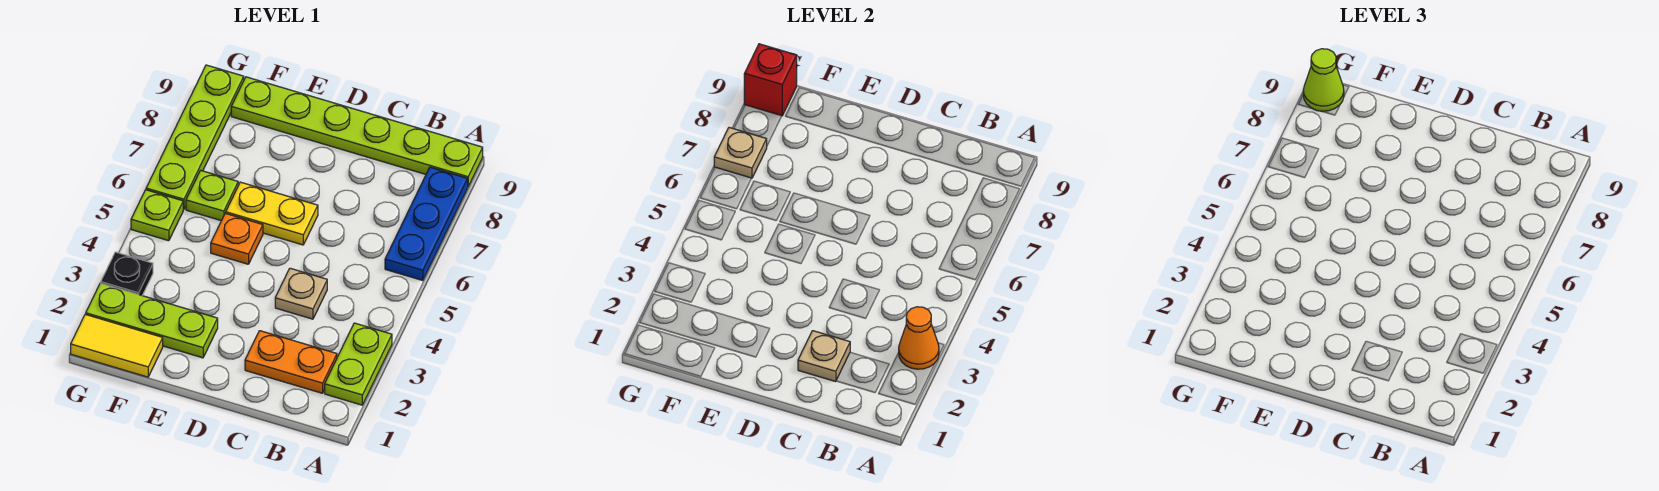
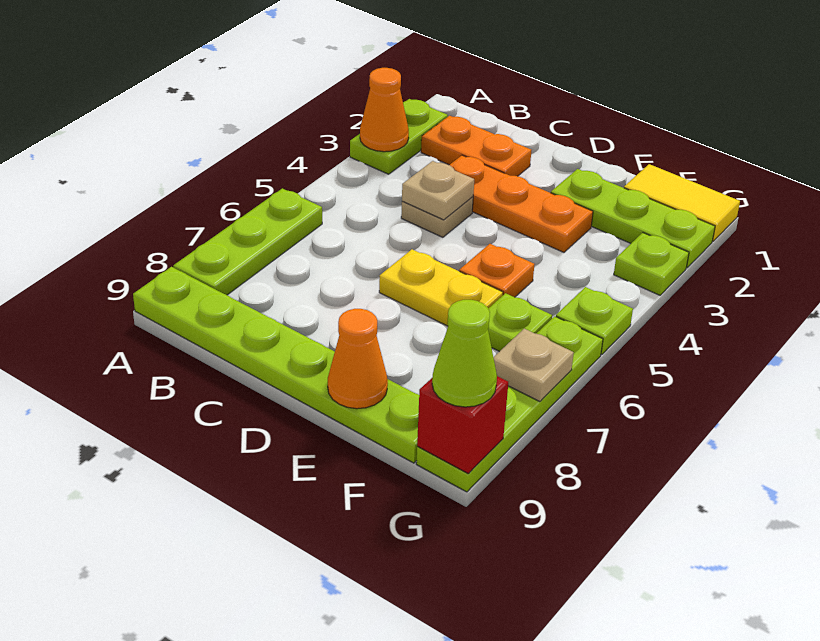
blue 1x3 plate [385,167,468,281] -> lime 1x3 plate [173,188,322,295]
tan 1x1 plate [798,331,850,382] -> tan 1x1 plate moved to [402,161,474,220]
none -> orange 1x3 plate [450,155,593,252]
none -> orange 1x1 cone [328,309,388,409]
black 1x1 plate [101,252,153,295] -> lime 1x1 plate [614,233,689,295]

